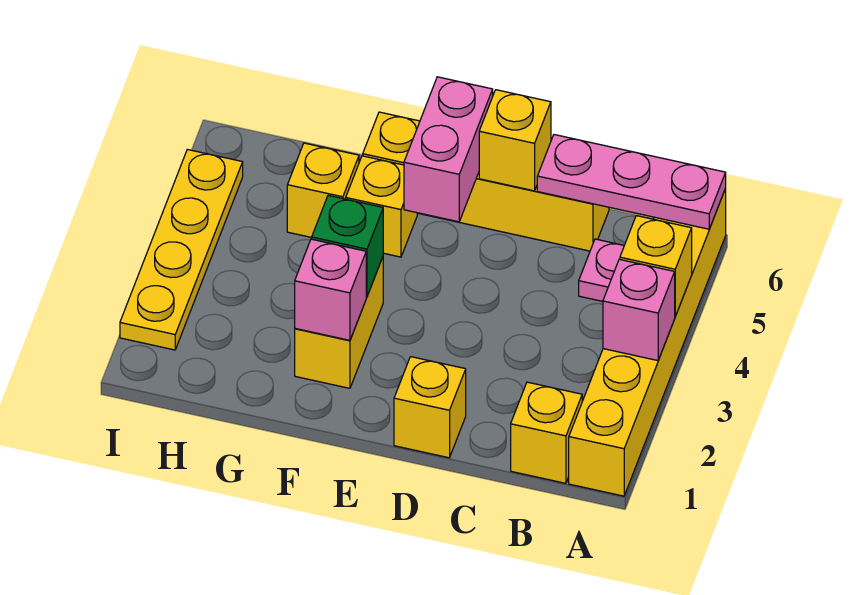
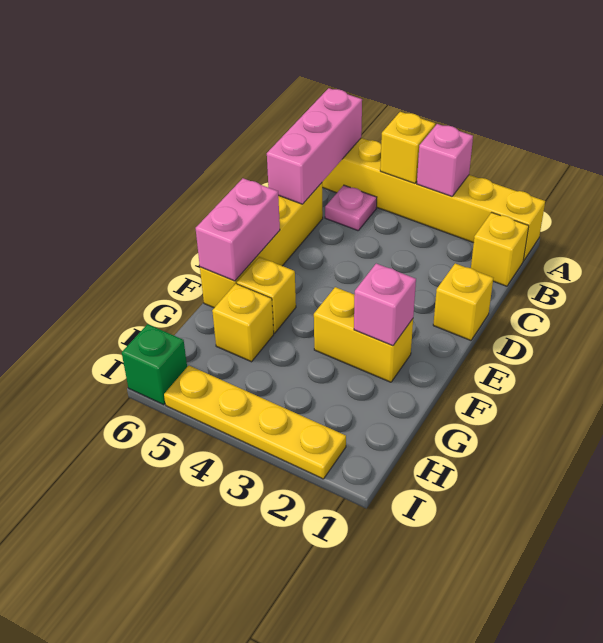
pink 1x3 plate [537,135,726,229] -> pink 1x3 brick [267,88,362,204]
yellow 1x1 brick [479,90,551,191] -> none
pink 1x2 brick [404,77,493,222] -> pink 1x2 brick turned to [196,178,280,281]
green 1x1 brick [312,195,383,297] -> green 1x1 brick moved to [122,324,187,405]

